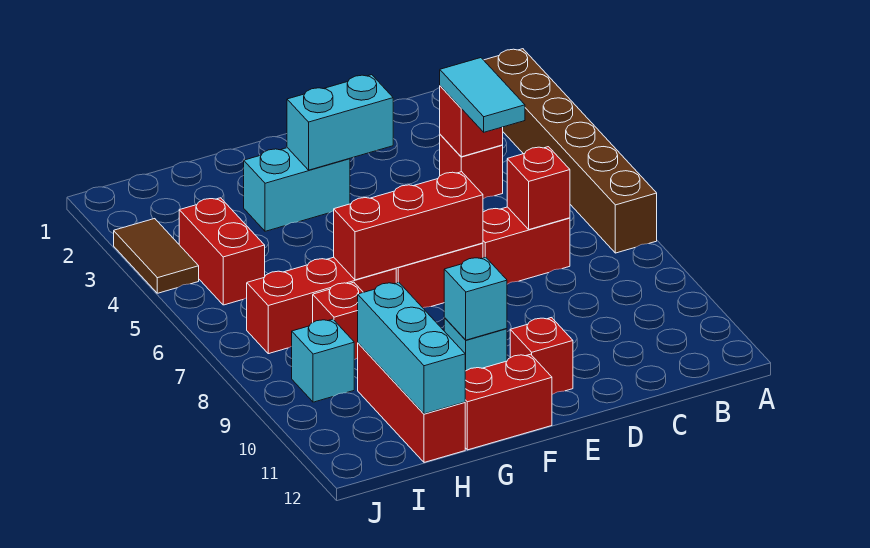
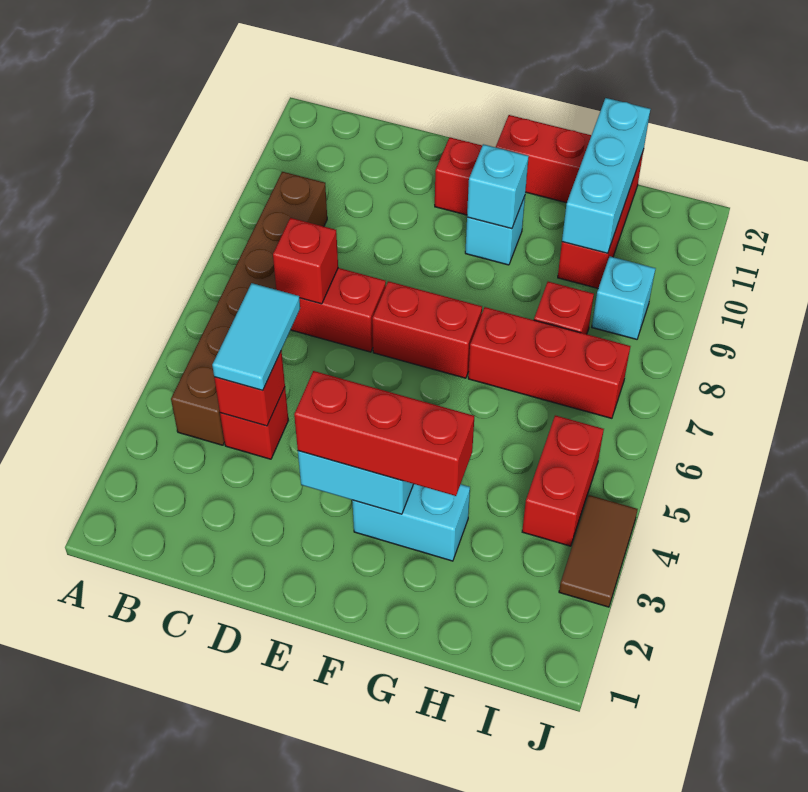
brown 1x6 brick [484,49,657,253] -> brown 1x6 brick moved to [171,172,327,445]
red 1x3 brick [334,172,483,280] -> red 1x3 brick moved to [294,371,474,496]

